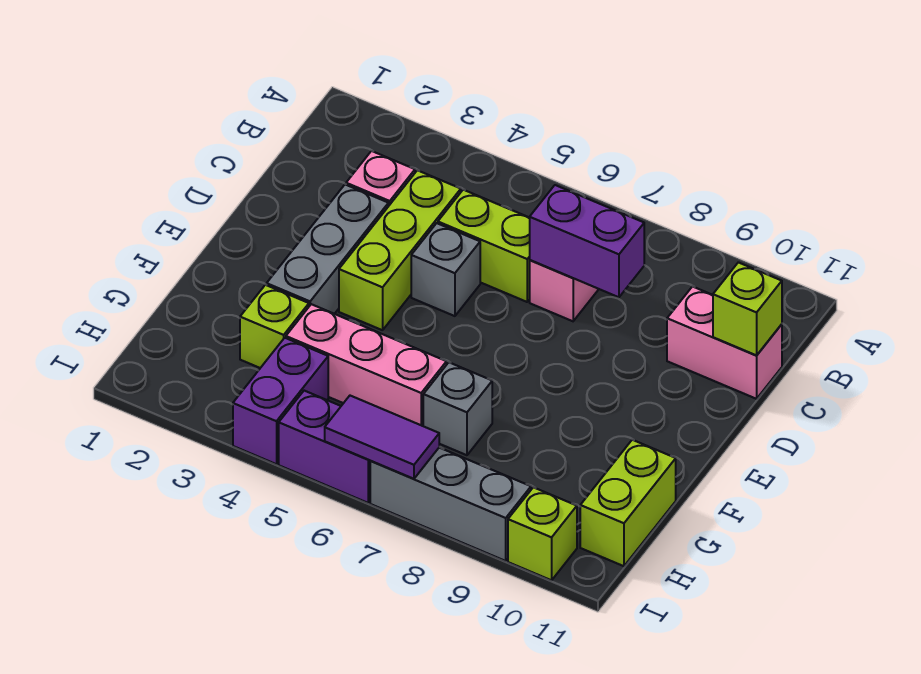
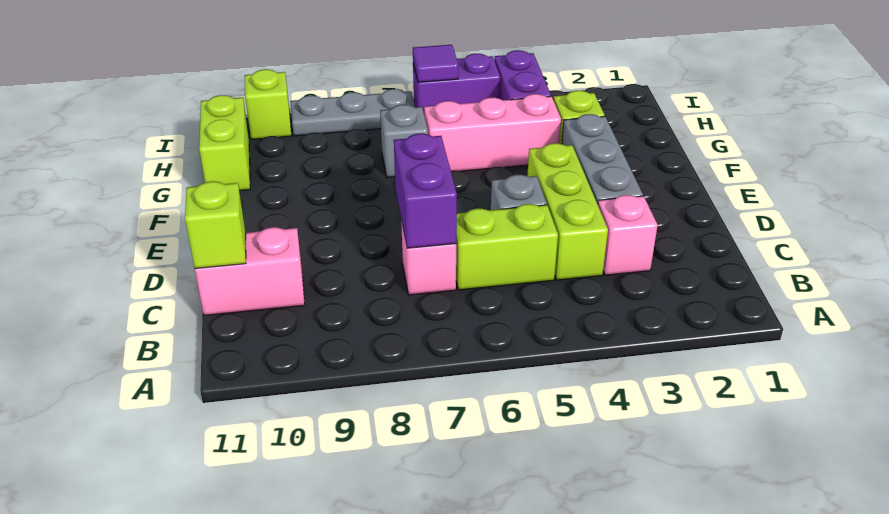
purple 1x2 brick [530,185,644,297] -> purple 1x2 brick turned to [394,134,457,248]
purple 1x2 tile [325,396,439,479] -> purple 1x1 tile [413,45,458,82]
grey 1x3 brick [370,448,531,561] -> grey 1x3 plate [290,89,415,136]

